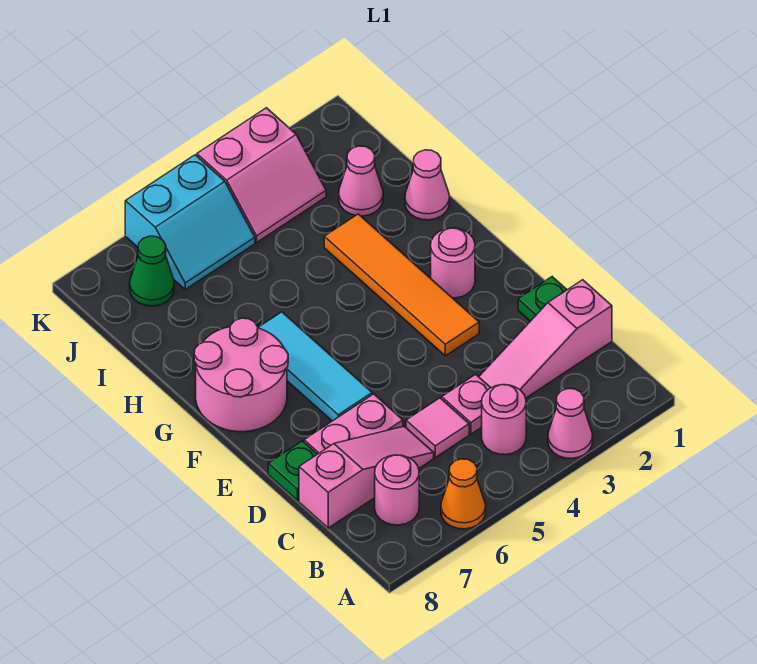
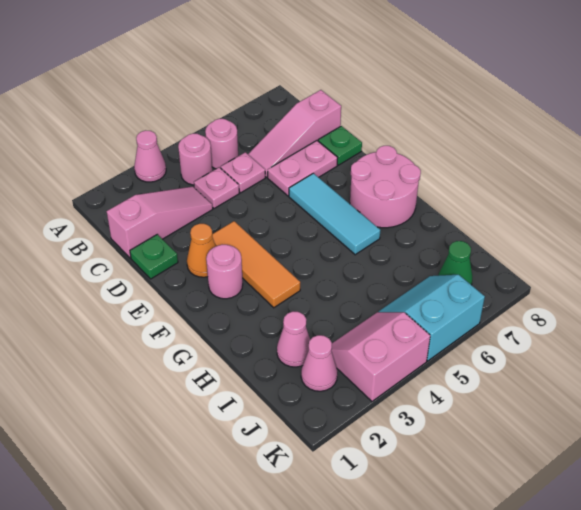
orange 1x1 cone [441,459,486,529] -> orange 1x1 cone moved to [187,224,216,277]
pink 1x1 round brick [375,455,419,525] -> pink 1x1 round brick moved to [205,119,238,169]
pink 1x1 tile [406,398,469,457] -> pink 1x1 plate [221,152,265,193]
orange 1x4 tile [324,214,479,356] -> orange 1x3 tile [212,221,300,308]
pink 1x1 cone [405,150,450,220] -> pink 1x1 cone moved to [301,335,338,391]

